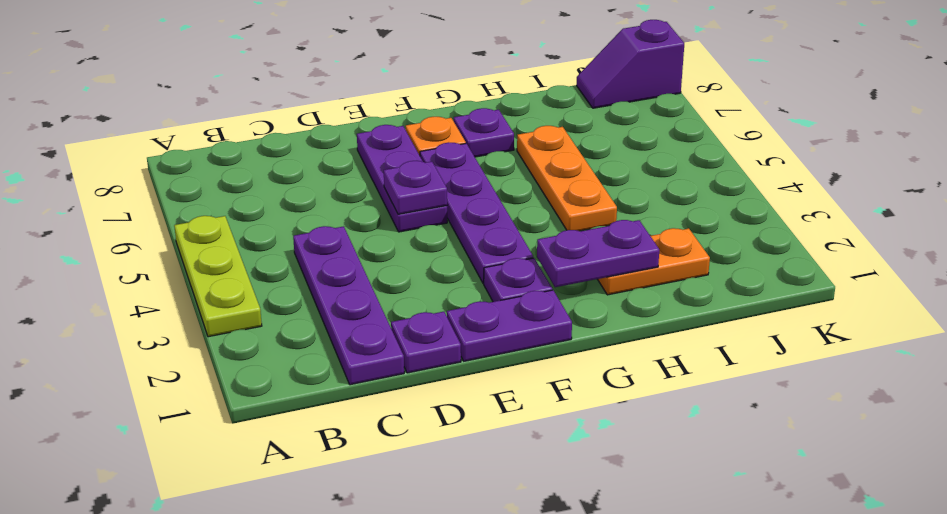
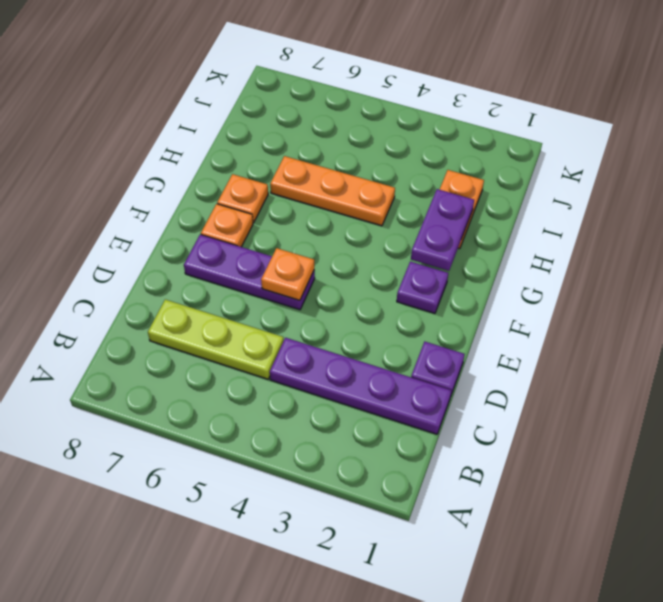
lime 1x3 plate [174,216,262,337] -> lime 1x3 plate moved to [148,299,284,379]
purple 1x2 plate [447,290,572,361] -> none
purple 1x1 plate [384,161,447,214] -> orange 1x1 plate [261,248,314,300]
purple 1x4 plate [420,142,533,283] -> none
purple 1x1 plate [454,108,514,157] -> orange 1x1 plate [217,174,268,222]
purple 1x2 slope [577,20,684,108] -> none

